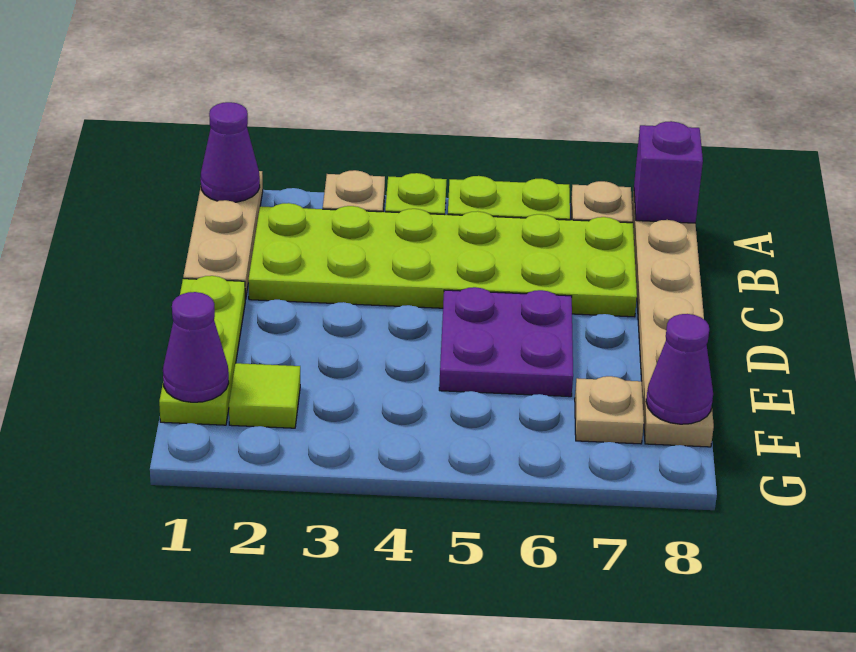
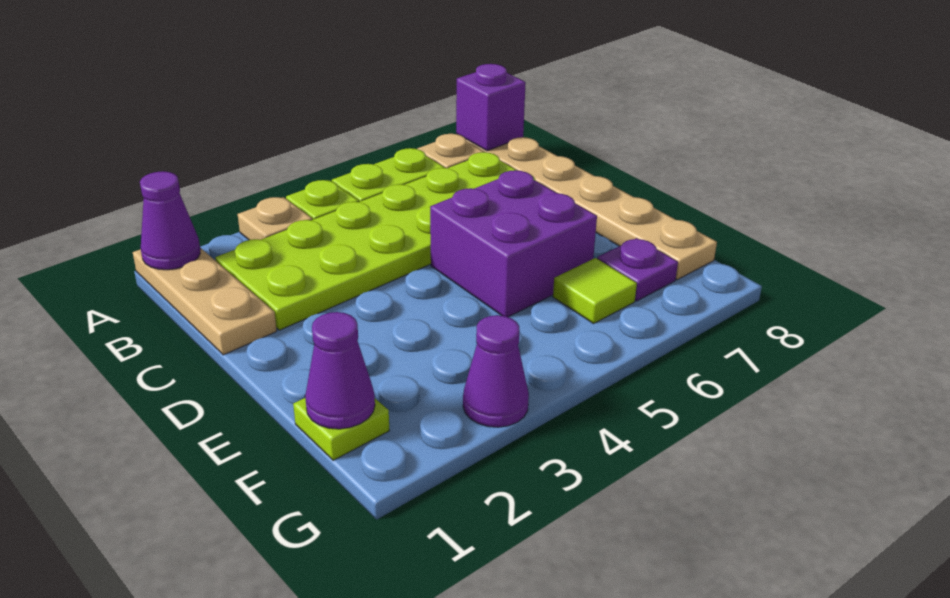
lime 1x3 plate [159,276,245,425] -> lime 1x1 plate [293,398,389,460]
purple 2x2 plate [439,287,573,397] -> purple 2x2 brick [430,170,597,317]
lime 1x1 tile [229,363,300,428] -> lime 1x1 tile moved to [553,258,637,323]
tan 1x1 plate [575,376,644,444] -> purple 1x1 plate [597,238,678,301]
purple 1x1 cone [646,314,713,424] -> purple 1x1 cone moved to [463,315,529,427]

